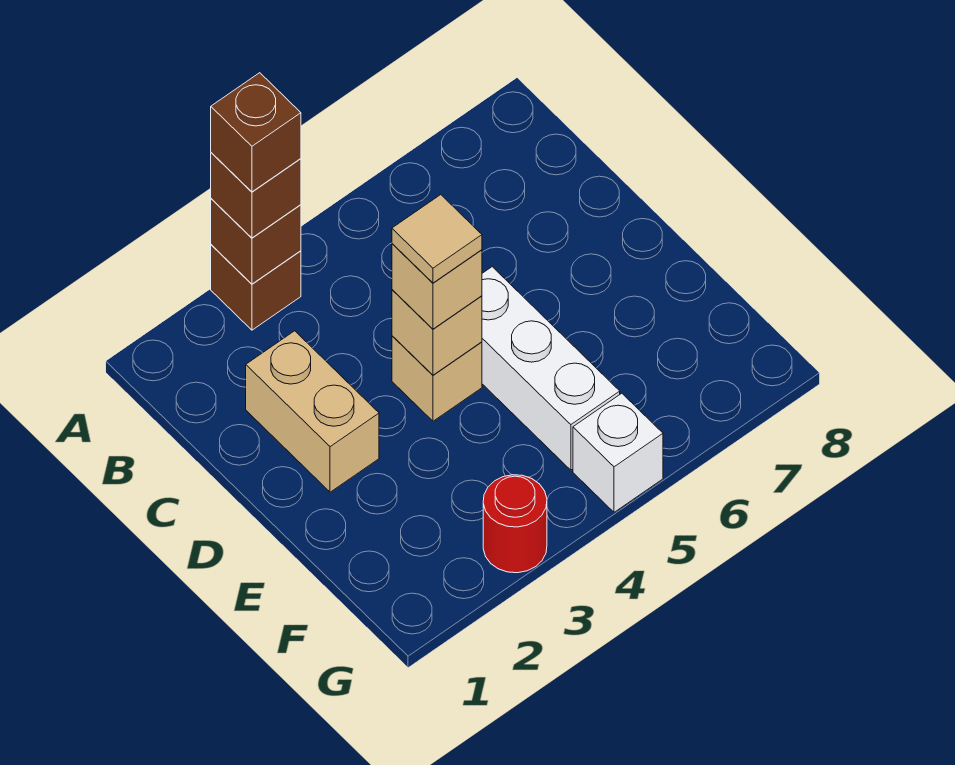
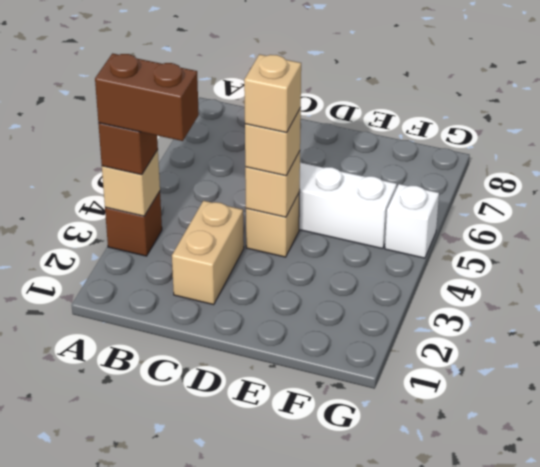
brown 1x1 brick [211,199,301,284] -> tan 1x1 brick [102,150,160,216]
brown 1x1 brick [211,73,301,192] -> brown 1x2 brick [95,53,199,141]
tan 1x2 brick [246,331,379,492] -> tan 1x2 brick turned to [172,201,244,305]
tan 1x1 tile [392,195,482,283] -> tan 1x1 brick [244,54,301,133]
red 1x1 round brick [483,475,547,573] -> none

